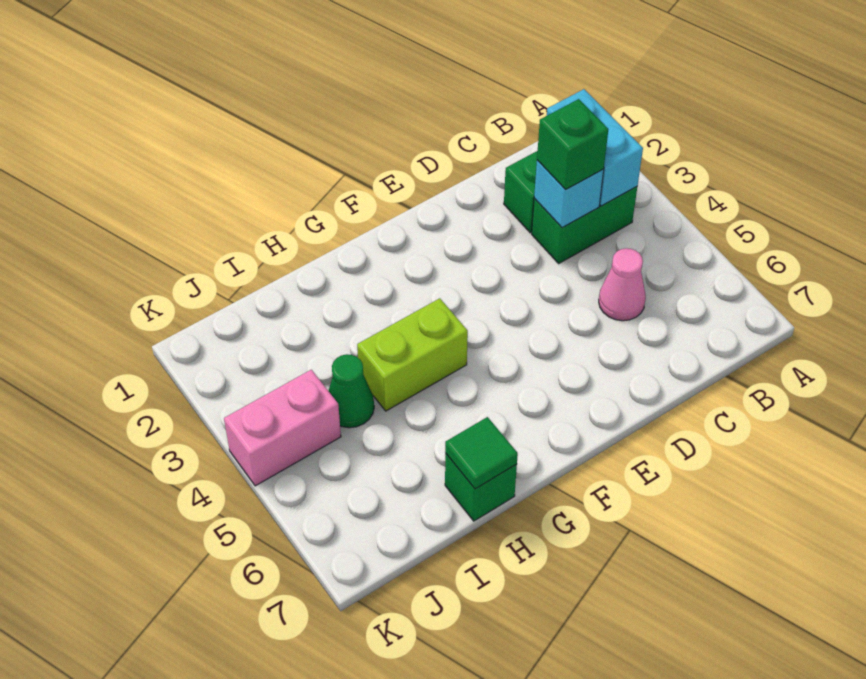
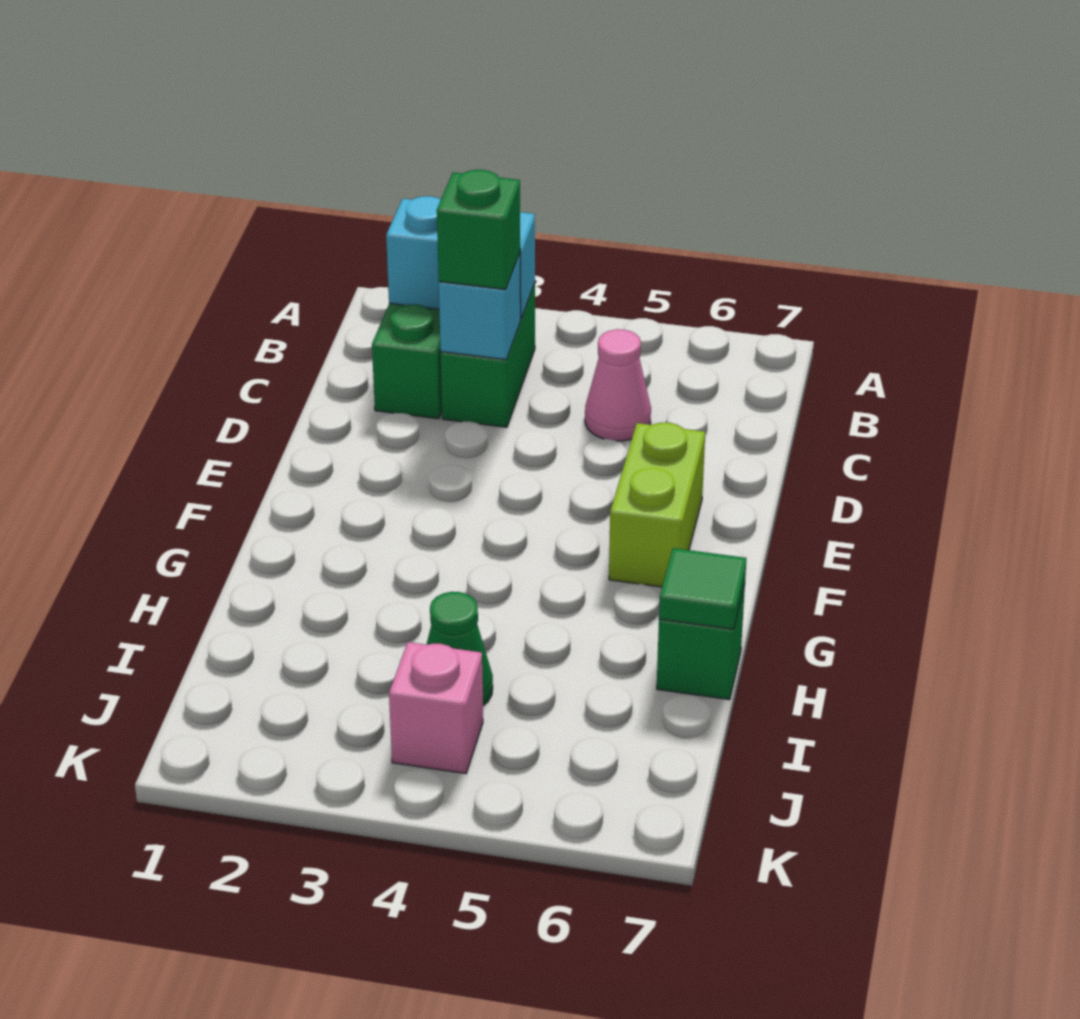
lime 1x2 brick [357,298,468,411] -> lime 1x2 brick moved to [609,423,705,587]
pink 1x2 brick [224,370,341,486] -> pink 1x1 brick [389,642,483,774]

